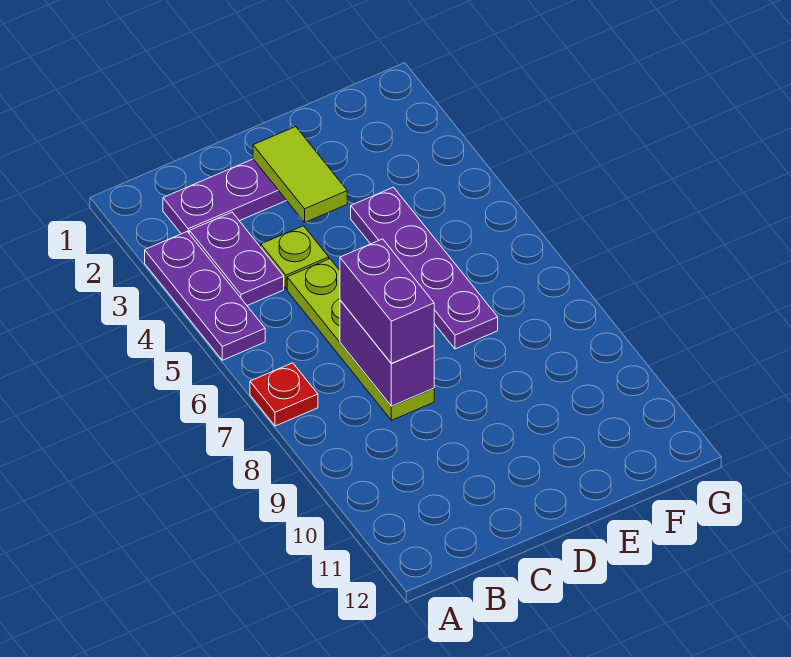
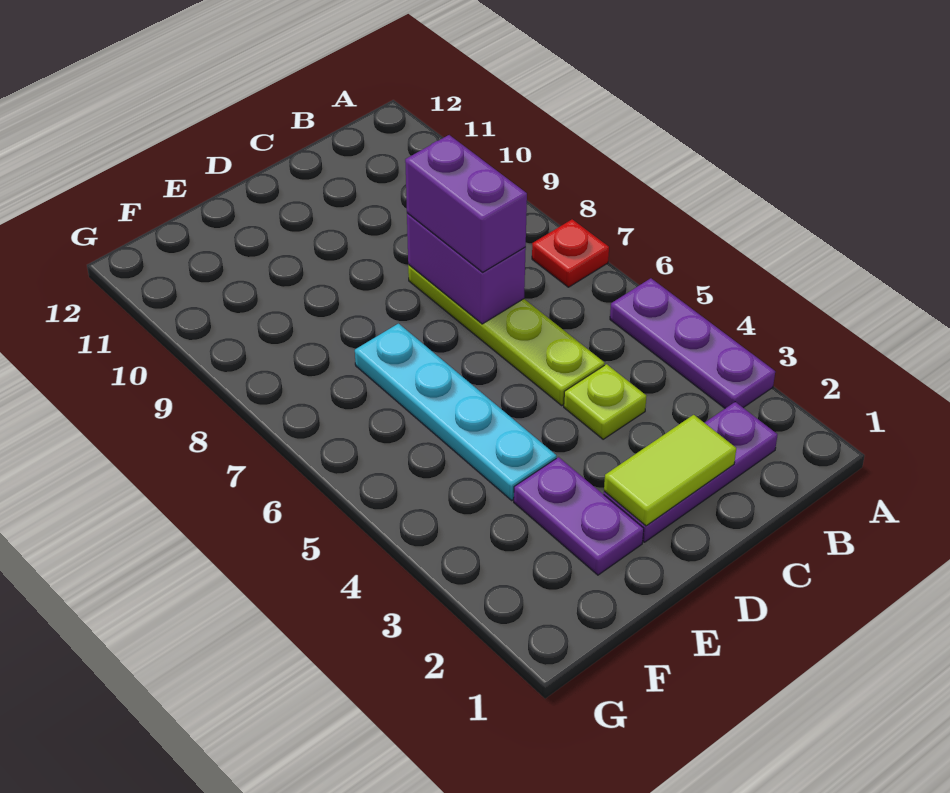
purple 1x2 plate [189,212,284,306] -> purple 1x2 plate moved to [514,457,644,575]
lime 1x2 tile [253,127,347,222] -> lime 1x2 tile turned to [604,415,736,526]
purple 1x4 plate [351,187,498,349] -> cyan 1x4 plate [355,324,557,500]

